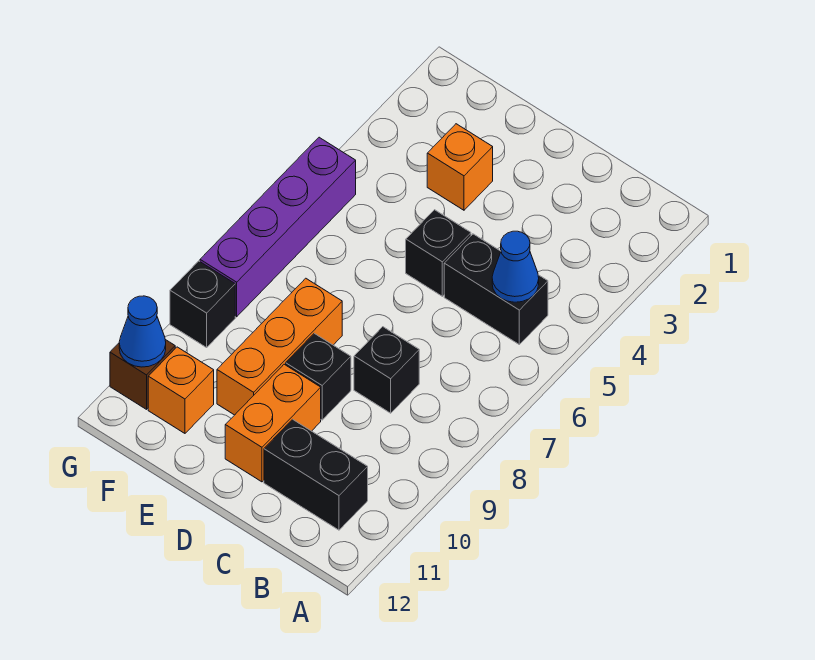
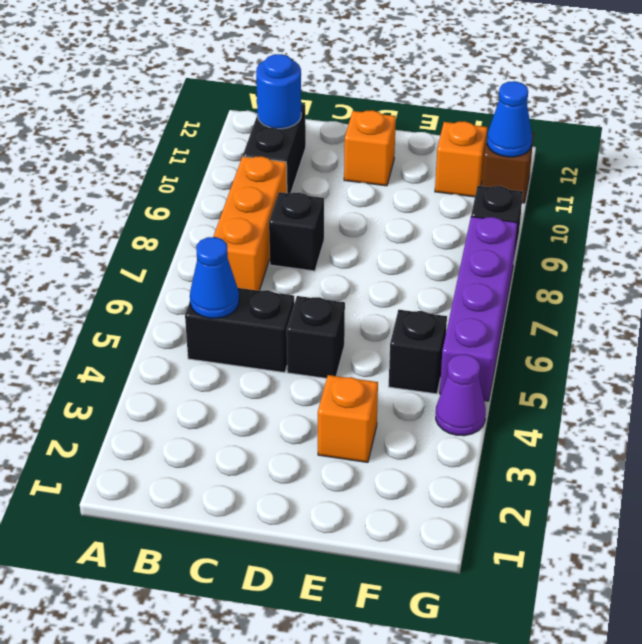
black 1x2 brick [264,419,368,530] -> black 1x2 brick turned to [243,105,306,194]
none -> blue 1x1 round brick [256,54,301,129]
black 1x1 brick [286,333,351,420] -> black 1x1 brick moved to [389,310,447,394]
orange 1x2 brick [225,364,321,482] -> orange 1x1 brick [344,110,396,186]
orange 1x3 brick [217,278,342,415] -> orange 1x3 brick moved to [213,156,287,291]
none -> purple 1x1 cone [436,354,486,436]

